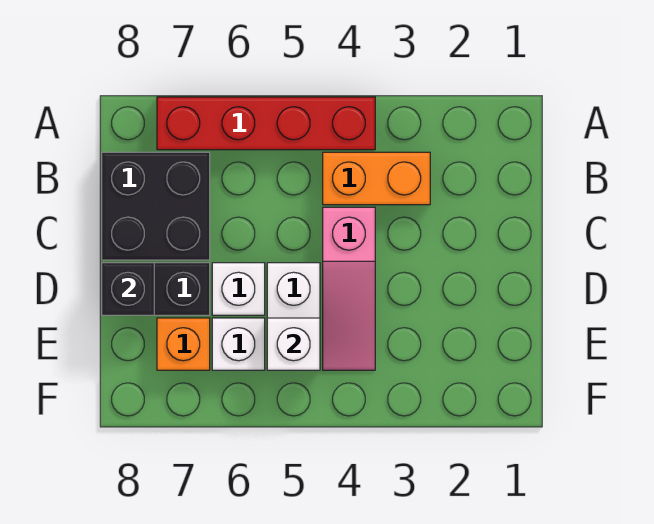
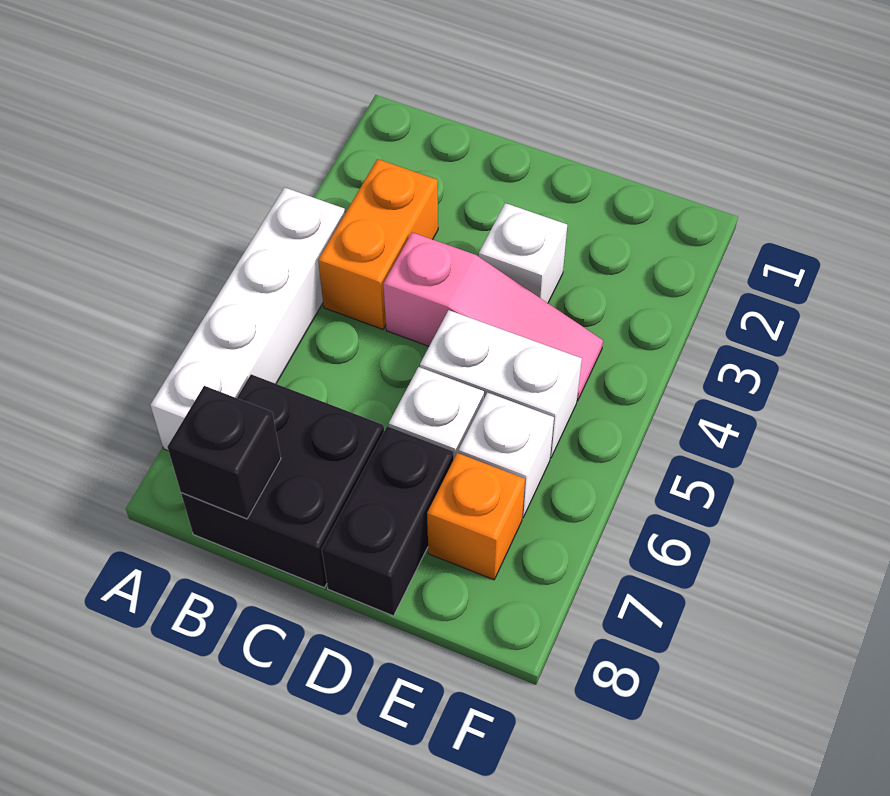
red 1x4 brick [157,97,375,150] -> white 1x4 brick [150,187,345,450]
black 1x1 brick [102,263,154,315] -> black 1x1 brick moved to [167,386,281,519]
white 1x1 brick [267,318,320,370] -> white 1x1 brick moved to [479,203,567,303]

